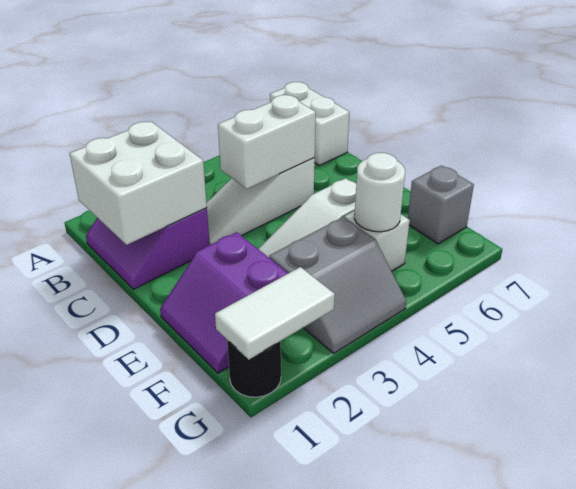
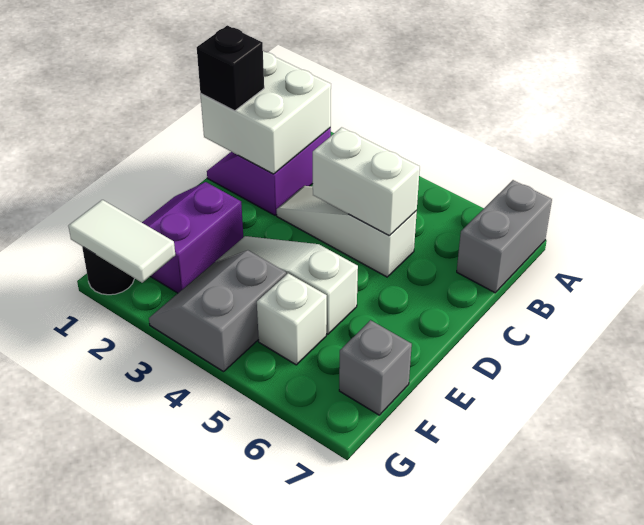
white 1x2 brick [270,82,349,165] -> grey 1x2 brick [457,180,552,293]
none -> black 1x1 brick [197,25,264,111]
grey 2x2 slope [269,217,406,353] -> grey 2x2 slope turned to [149,251,286,372]
white 1x1 round brick [354,153,405,232] -> none

